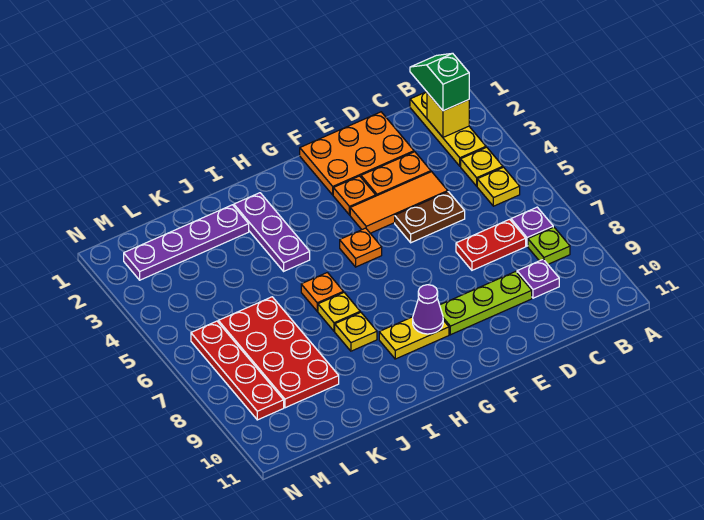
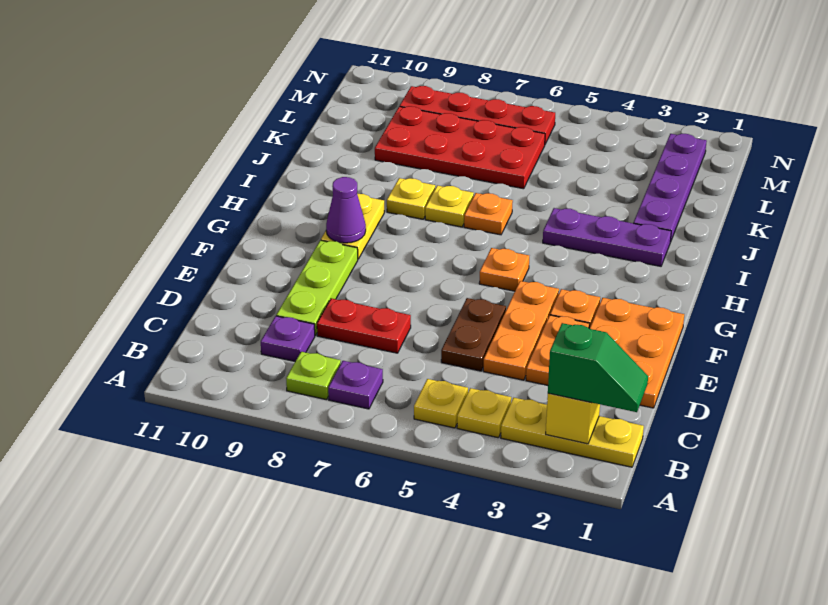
red 1x2 plate [456,219,526,270] -> red 1x2 plate turned to [317,298,411,353]
orange 1x3 tile [350,172,448,233] -> orange 1x3 plate [483,281,559,380]

